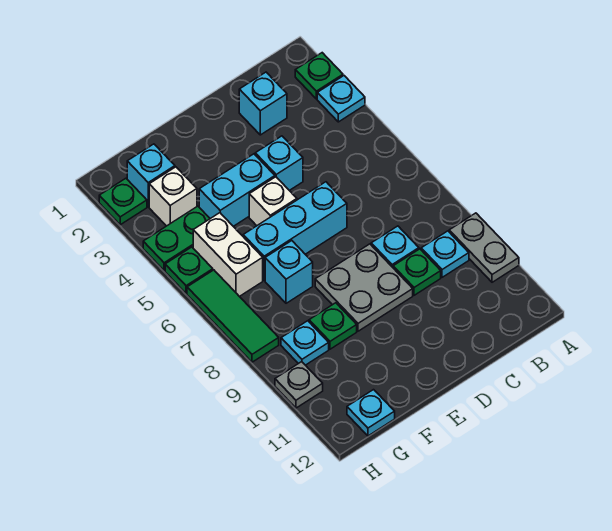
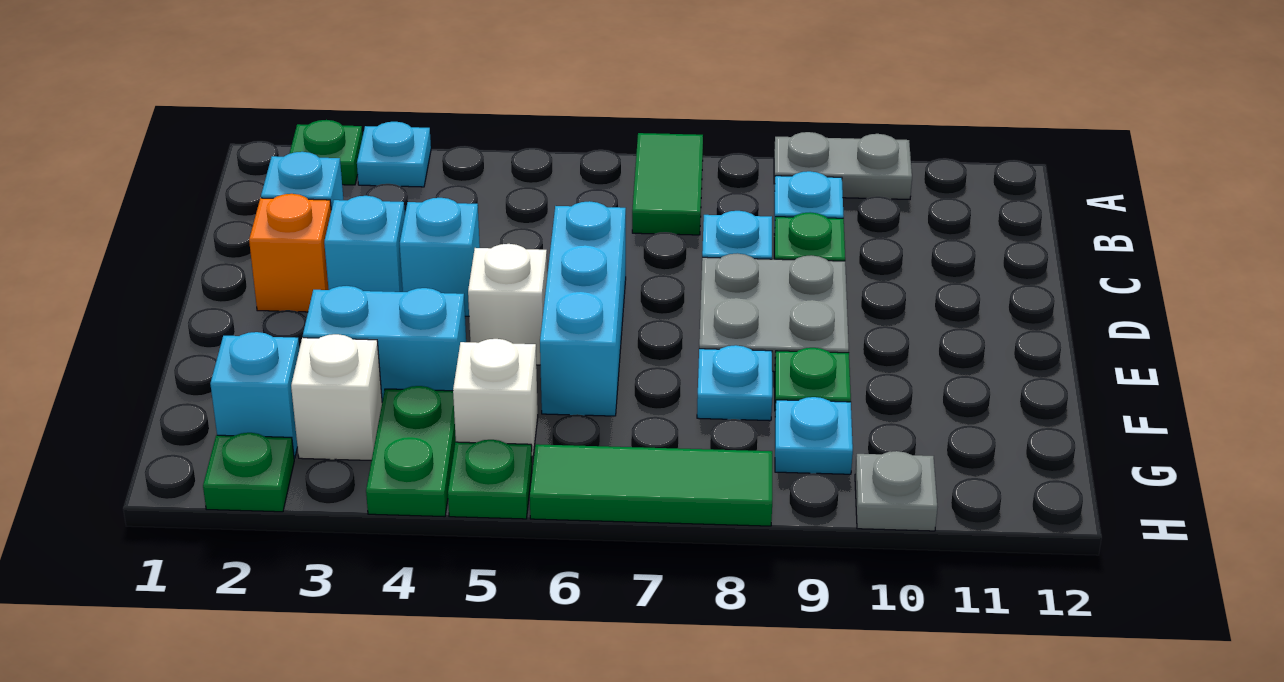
none -> green 1x2 tile [632,133,703,235]
none -> orange 1x1 brick [249,194,331,312]
cyan 1x2 brick [199,154,275,226] -> cyan 1x2 brick turned to [303,286,466,402]
cyan 1x1 brick [265,241,313,303] -> cyan 1x1 brick moved to [324,196,405,292]
white 1x2 brick [193,213,263,297] -> white 1x1 brick [453,339,538,464]
cyan 1x1 plate [347,390,395,436] -> cyan 1x1 plate moved to [697,345,772,421]

